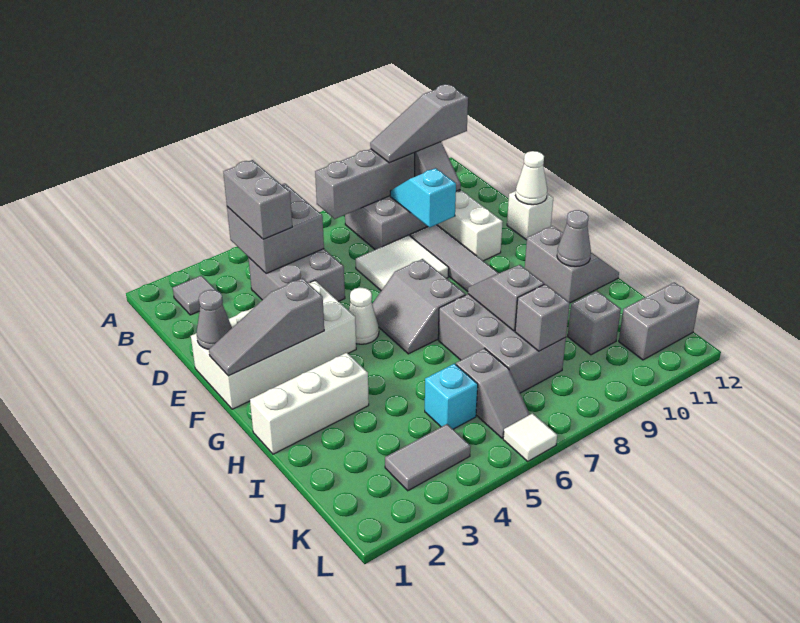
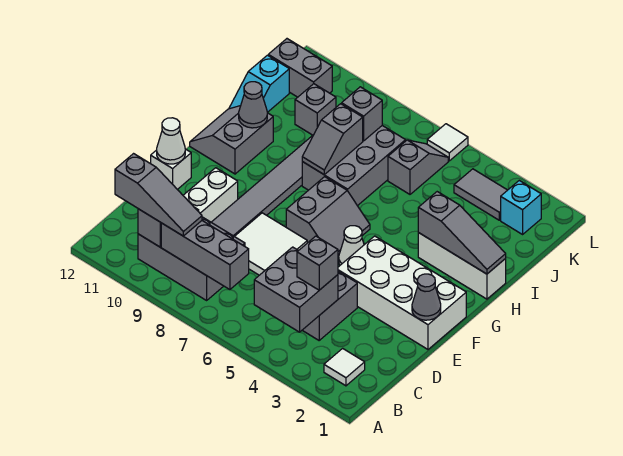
grey 1x1 tile [173,275,216,315] -> white 1x1 tile [324,348,365,386]
grey 1x2 brick [223,160,292,239] -> grey 1x1 brick [297,236,338,290]
cyan 1x2 slope [390,168,456,227] -> cyan 1x2 slope moved to [229,55,289,112]
grey 1x3 slope [209,278,324,376] -> grey 1x3 slope moved to [418,192,506,274]
cyan 1x1 brick [425,364,478,429] -> cyan 1x1 brick moved to [501,181,541,234]

